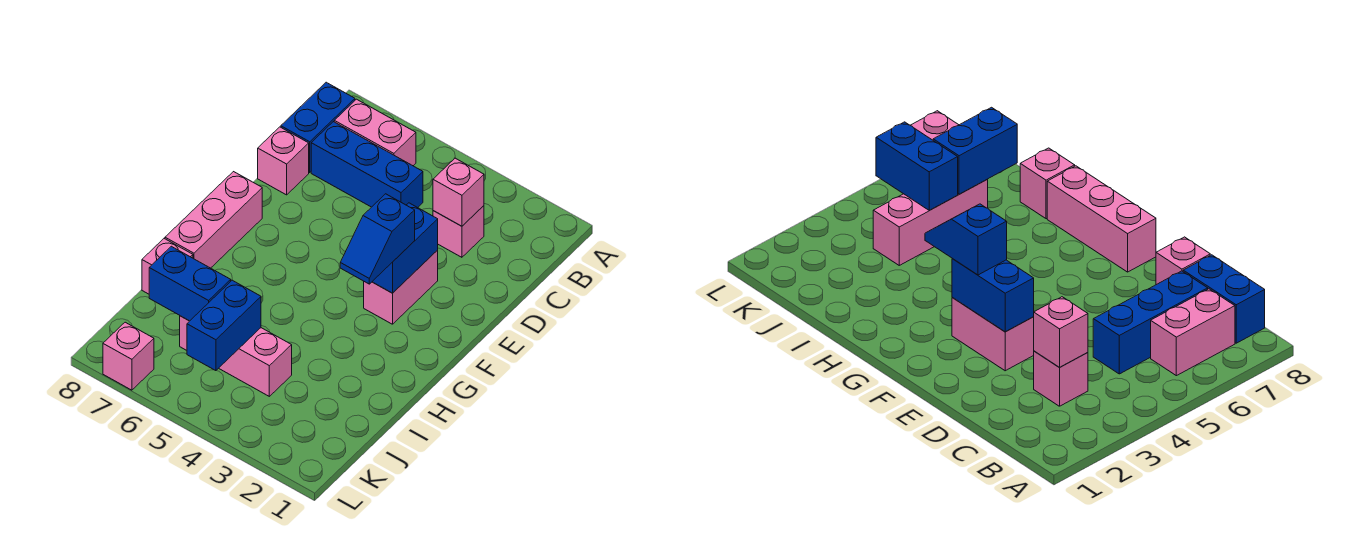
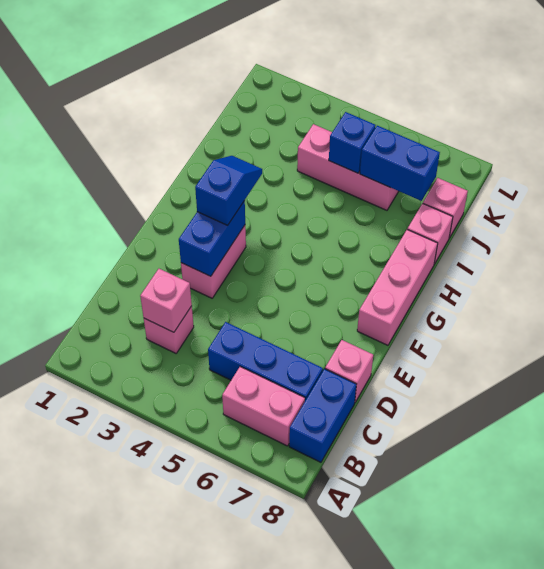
blue 1x2 brick [187,280,261,371] -> blue 1x1 brick [329,112,376,173]
pink 1x1 brick [103,322,154,390] -> pink 1x1 brick moved to [423,178,468,238]

